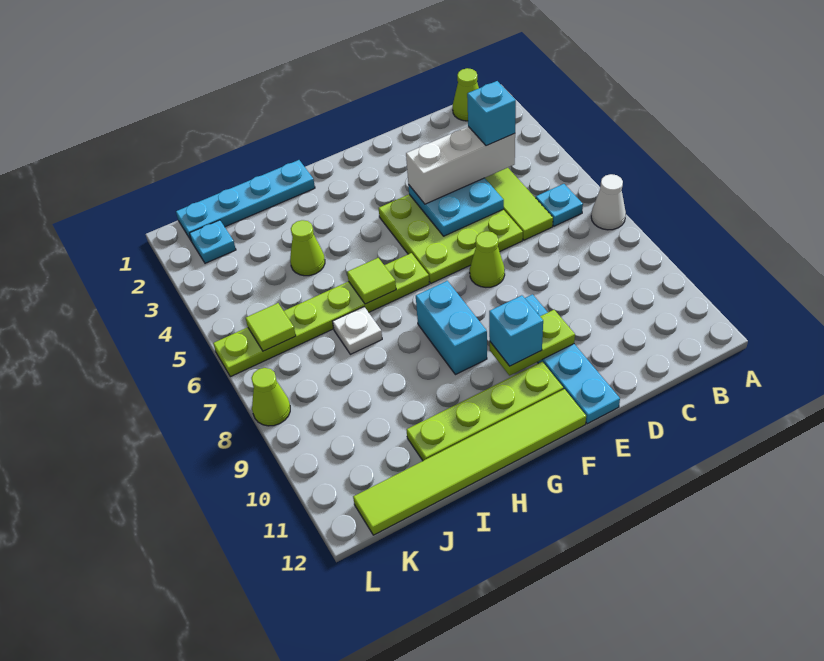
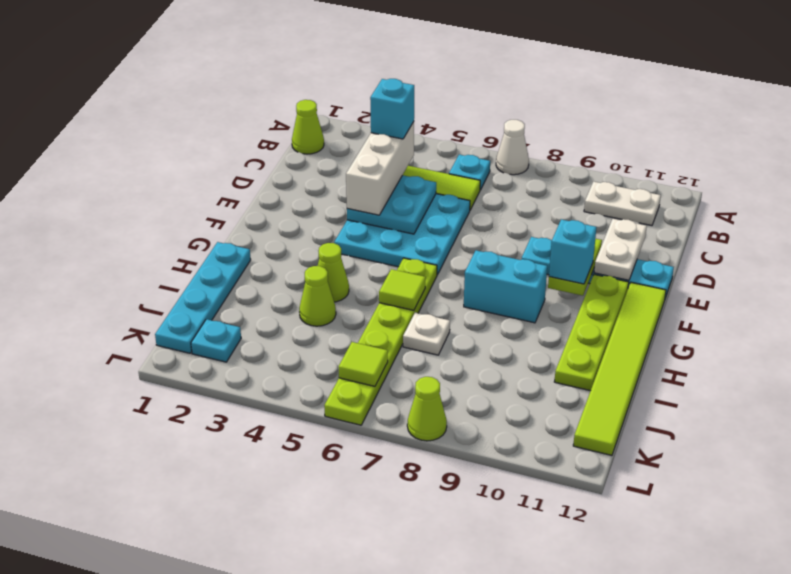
none -> white 1x2 plate [584,182,661,226]
lime 3x3 plate [379,194,523,283] -> cyan 3x3 plate [334,194,470,275]
none -> white 1x2 plate [594,219,647,280]
lime 1x1 cone [470,231,505,287] -> lime 1x1 cone moved to [318,243,349,302]

